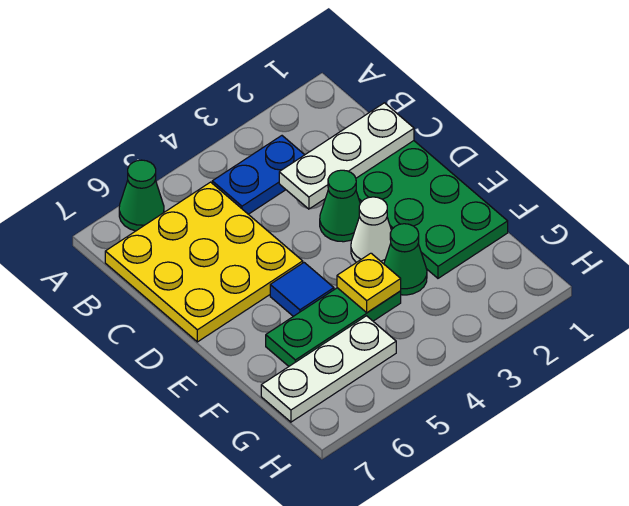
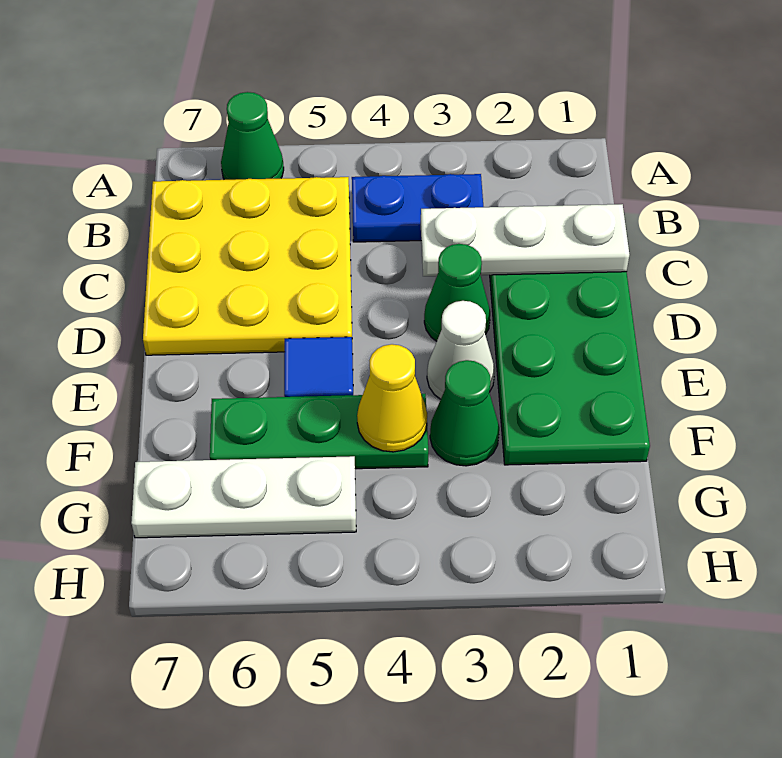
yellow 1x1 plate [337,253,401,313] -> yellow 1x1 cone [357,344,427,452]

